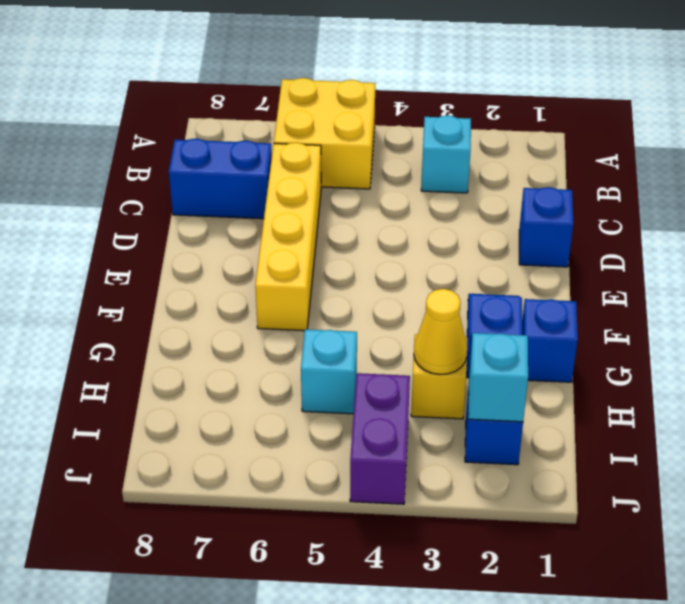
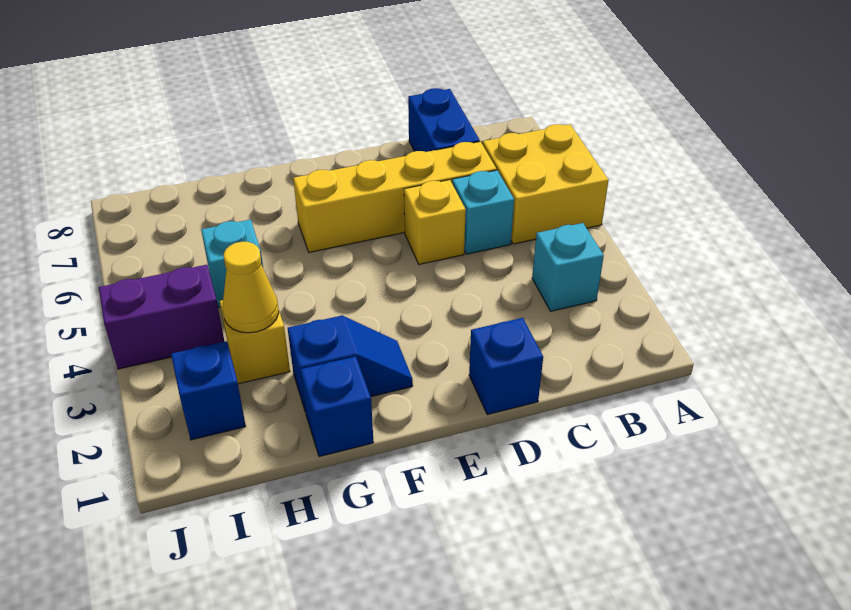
none -> yellow 1x1 brick [404,180,466,264]
cyan 1x1 brick [468,333,528,422] -> cyan 1x1 brick moved to [452,170,514,254]

